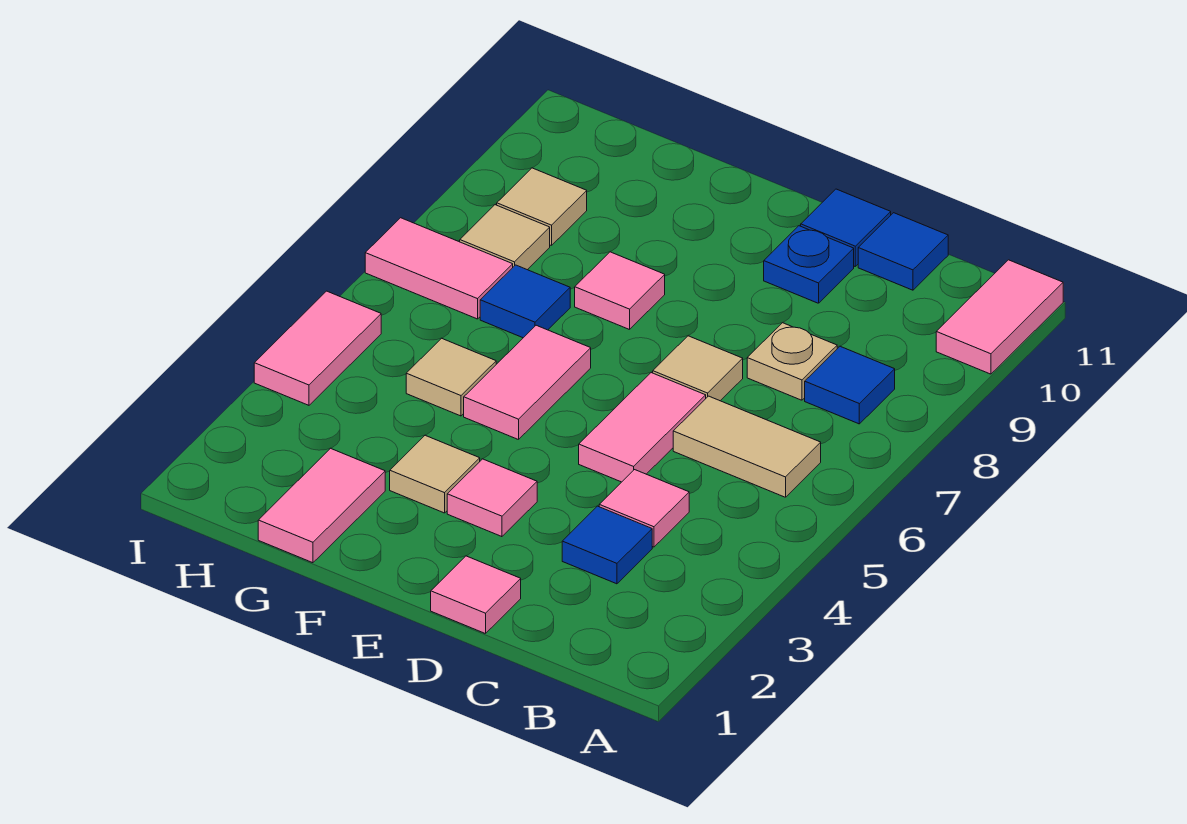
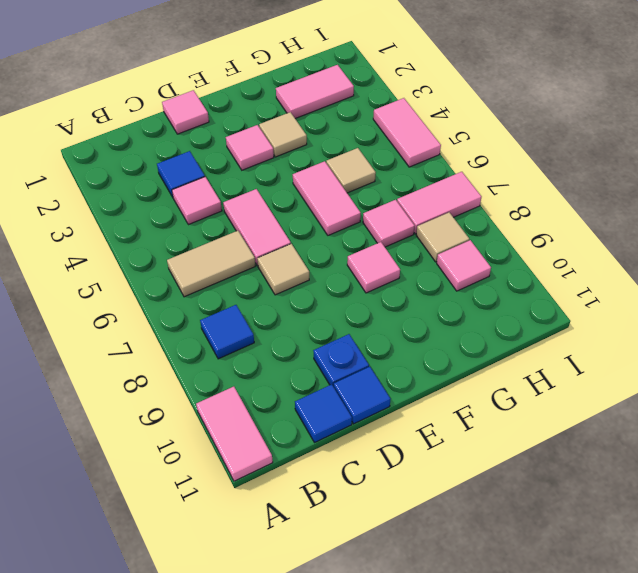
tan 1x1 plate [747,323,837,400] -> none
pink 1x2 tile [258,448,385,563] -> pink 1x2 tile turned to [276,65,354,119]
blue 1x1 tile [480,265,570,338] -> pink 1x1 tile [363,200,415,247]
tan 1x1 tile [497,168,587,246] -> pink 1x1 tile [437,240,491,291]

